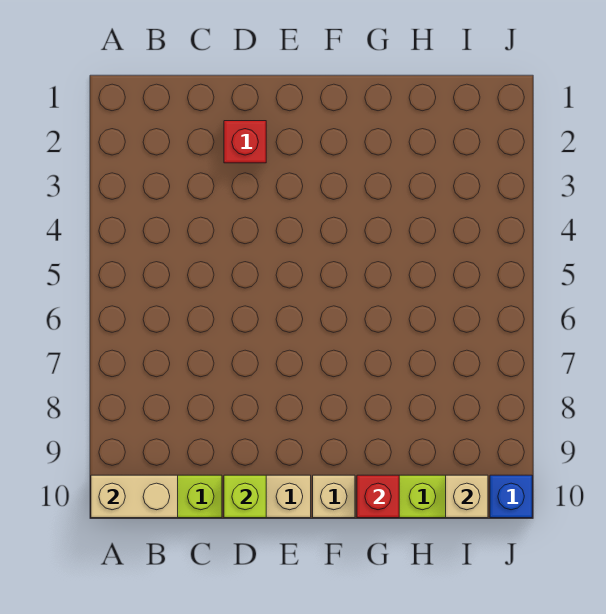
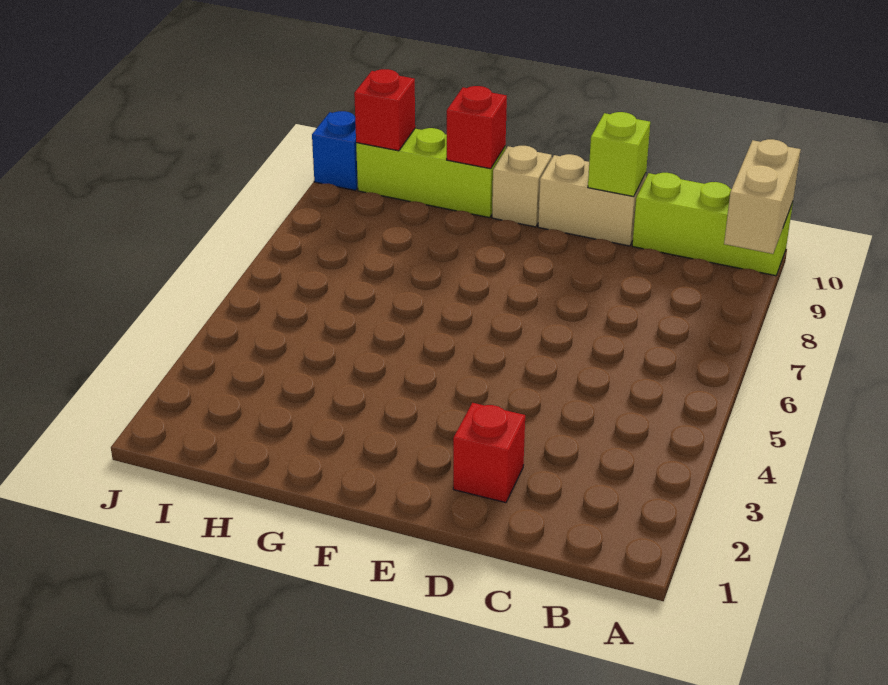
tan 1x2 brick [91,475,178,518] -> tan 1x2 brick turned to [724,139,801,254]
tan 1x1 brick [446,475,488,518] -> red 1x1 brick [354,69,415,151]

